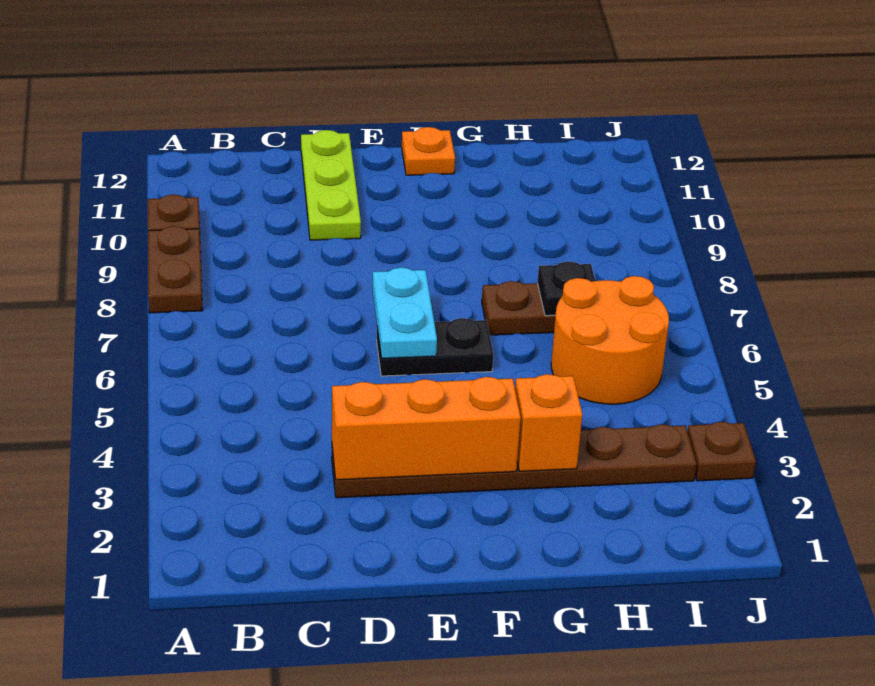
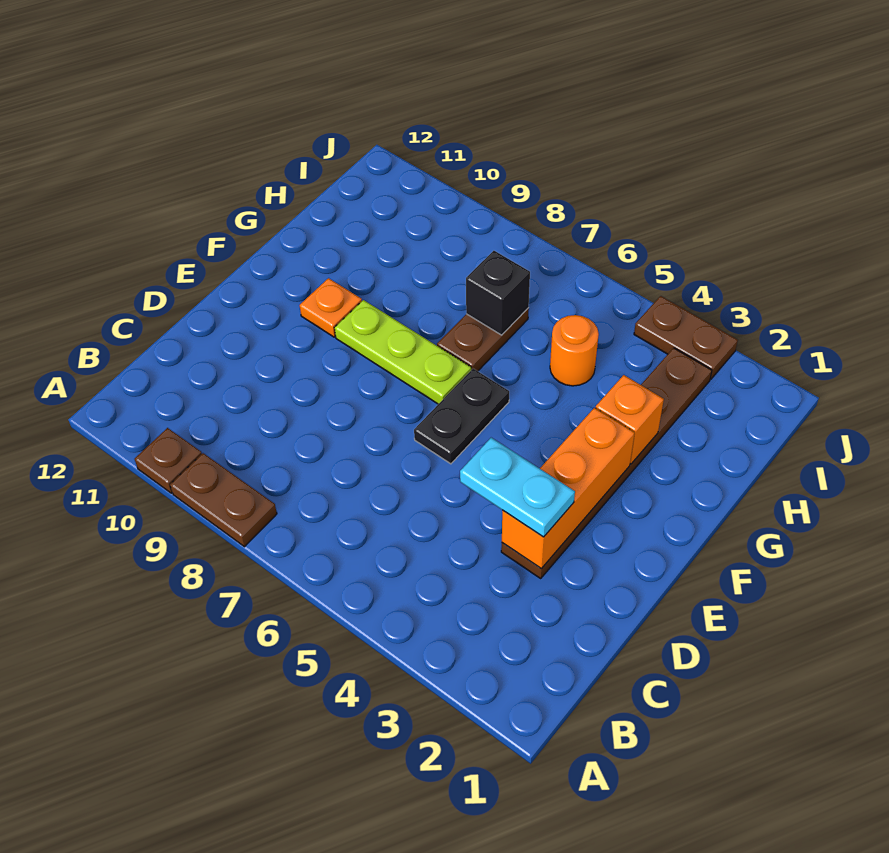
lime 1x3 plate [301,130,361,240] -> lime 1x3 plate moved to [335,300,471,404]
cyan 1x2 plate [372,267,437,358] -> cyan 1x2 plate moved to [460,438,575,537]
orange 1x1 plate [402,127,455,175] -> orange 1x1 plate moved to [300,278,362,337]
orange 2x2 round brick [551,276,669,404] -> orange 1x1 round brick [550,315,599,386]
black 1x1 plate [537,261,595,316] -> black 1x1 brick [466,251,530,335]
brown 1x1 plate [687,422,756,481] -> brown 1x2 plate [634,296,738,379]

